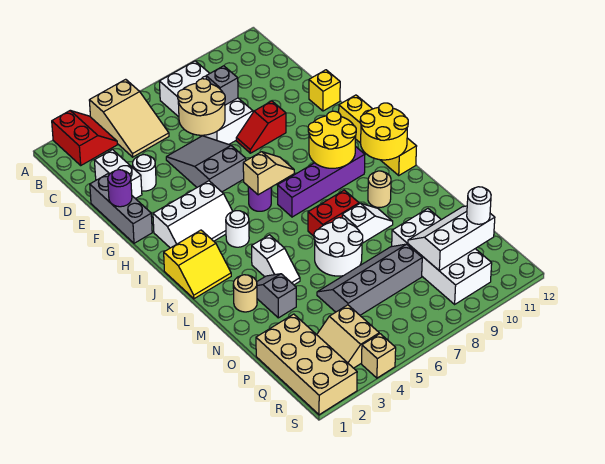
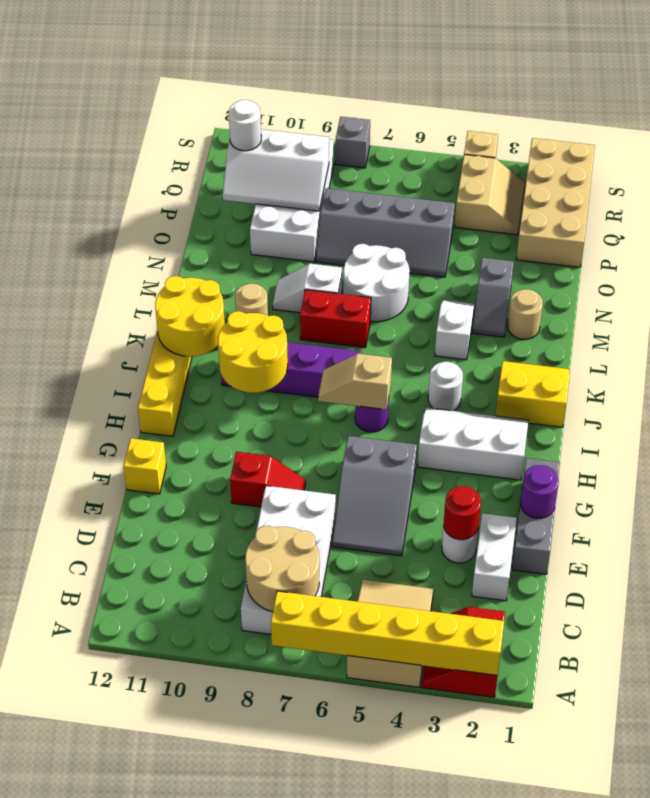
none -> yellow 1x6 brick [271,591,504,675]
tan 2x2 round brick [178,79,225,135] -> tan 2x2 round brick moved to [245,526,319,612]
grey 1x1 brick [206,66,238,105] -> grey 1x1 brick moved to [335,117,370,168]
none -> red 1x1 round brick [444,486,481,540]

